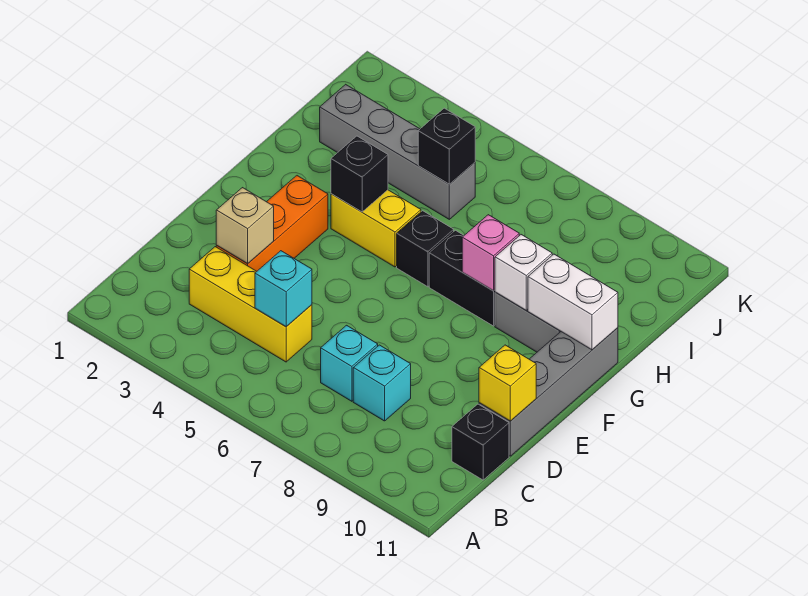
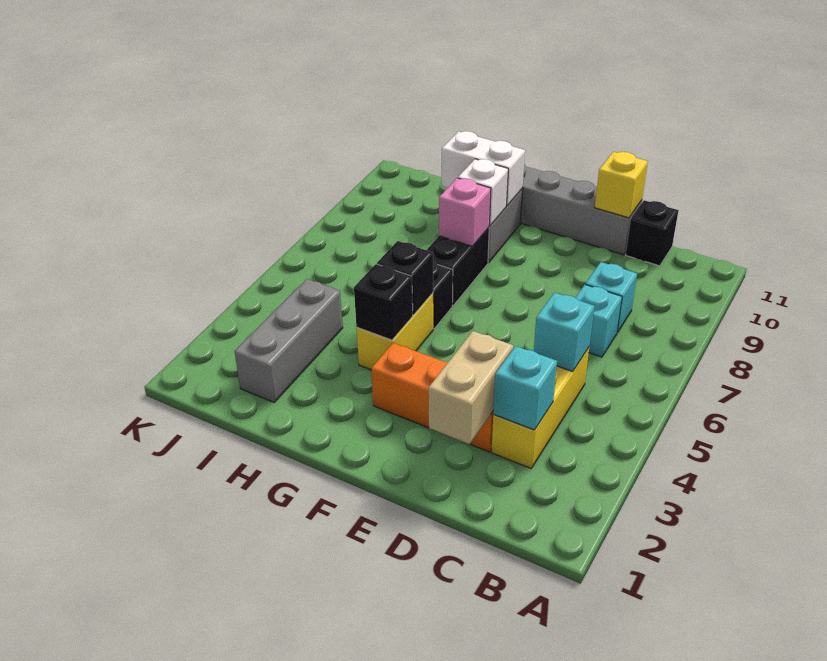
none -> cyan 1x1 brick [493,346,557,430]
tan 1x1 brick [216,188,274,264] -> tan 1x2 brick [429,331,513,444]
white 1x2 brick [528,254,618,350] -> white 1x2 brick turned to [442,131,525,206]
grey 1x4 brick [320,84,475,219] -> grey 1x3 brick [234,279,343,402]
black 1x1 brick [418,108,475,184] -> black 1x1 brick moved to [377,241,433,315]

